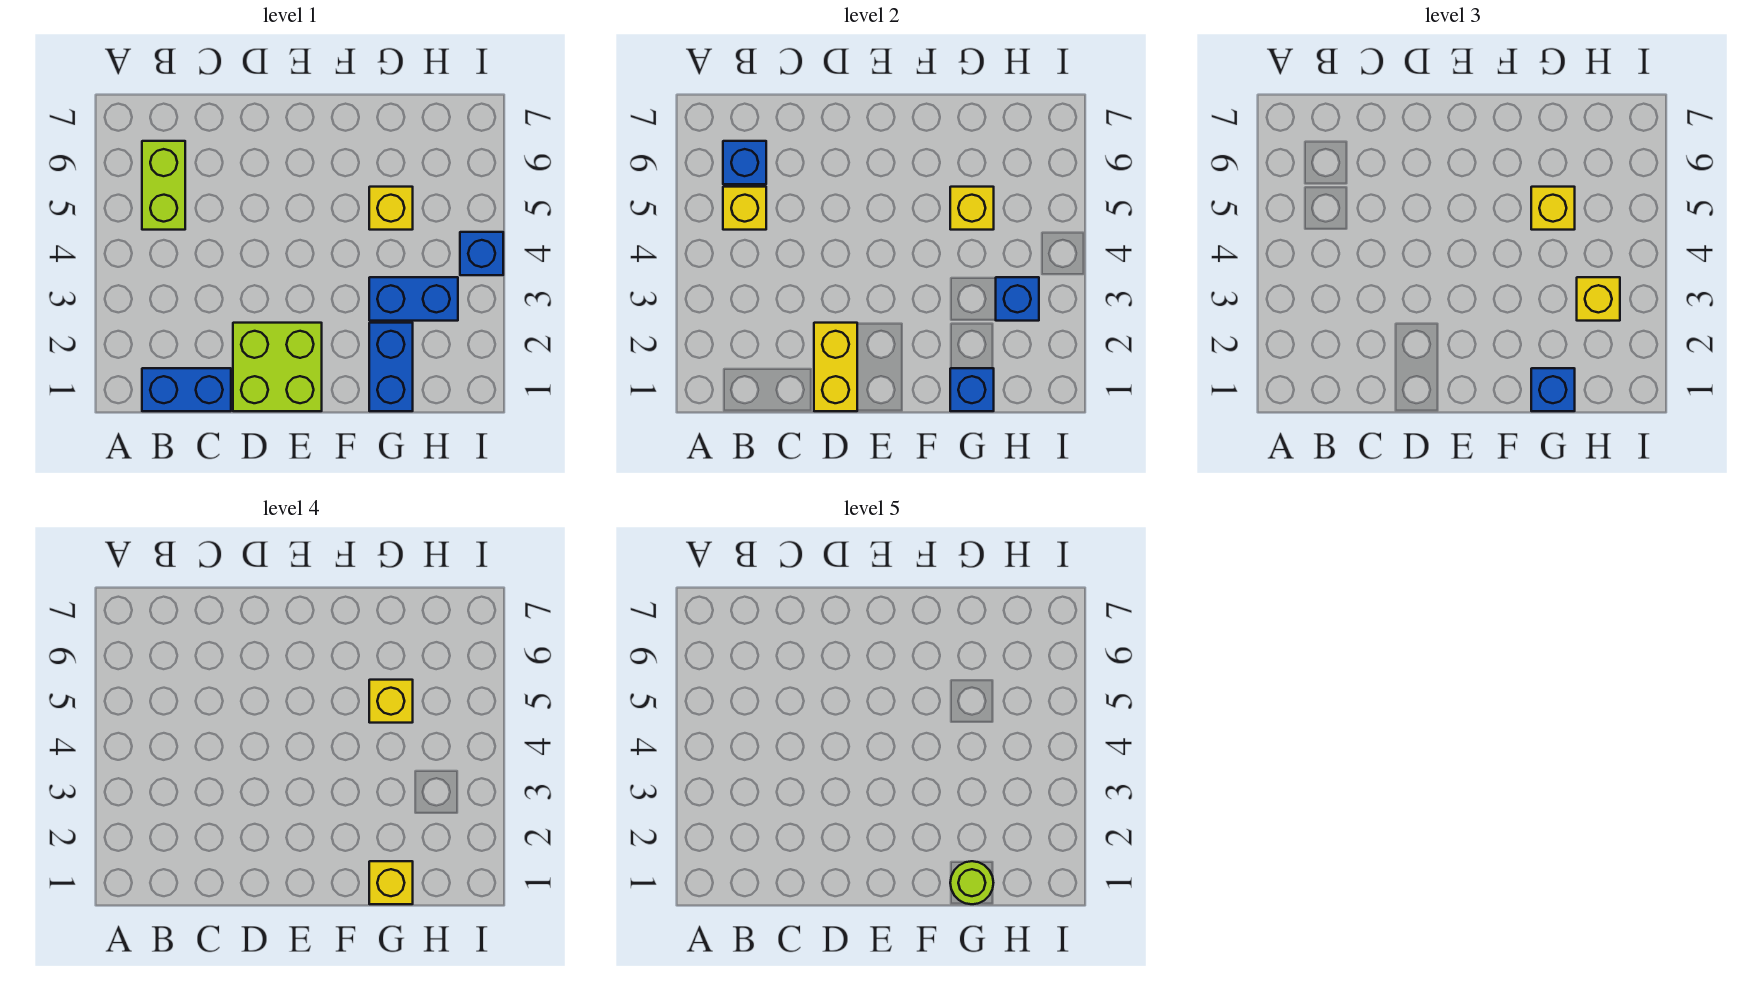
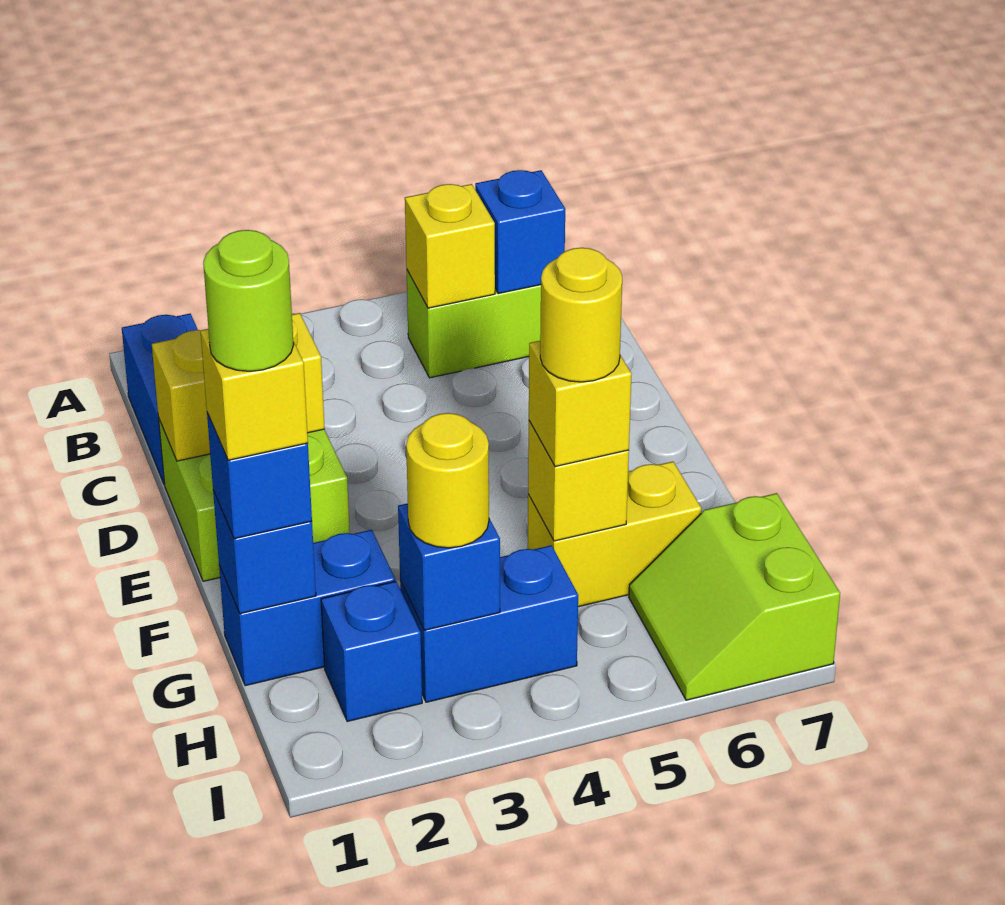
blue 1x2 brick [369,277,458,321] -> blue 1x2 brick turned to [400,545,578,702]
yellow 1x1 brick [369,187,413,230] -> yellow 1x2 brick [528,462,701,607]
yellow 1x1 brick [369,680,413,723] -> yellow 1x1 round brick [540,248,622,382]
yellow 1x1 brick [1577,277,1620,321] -> yellow 1x1 round brick [406,413,489,548]
none -> lime 2x2 slope [629,493,840,700]
blue 1x1 brick [460,232,503,275] -> blue 1x1 brick moved to [321,581,422,722]

